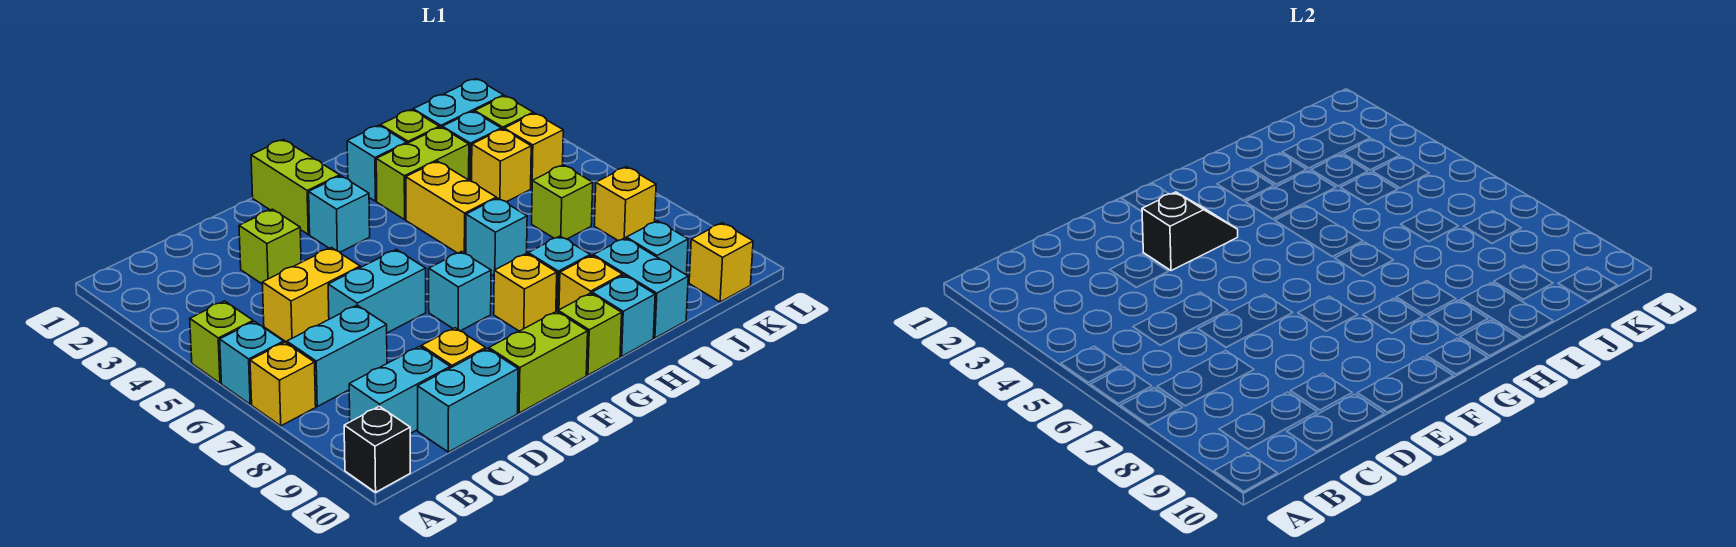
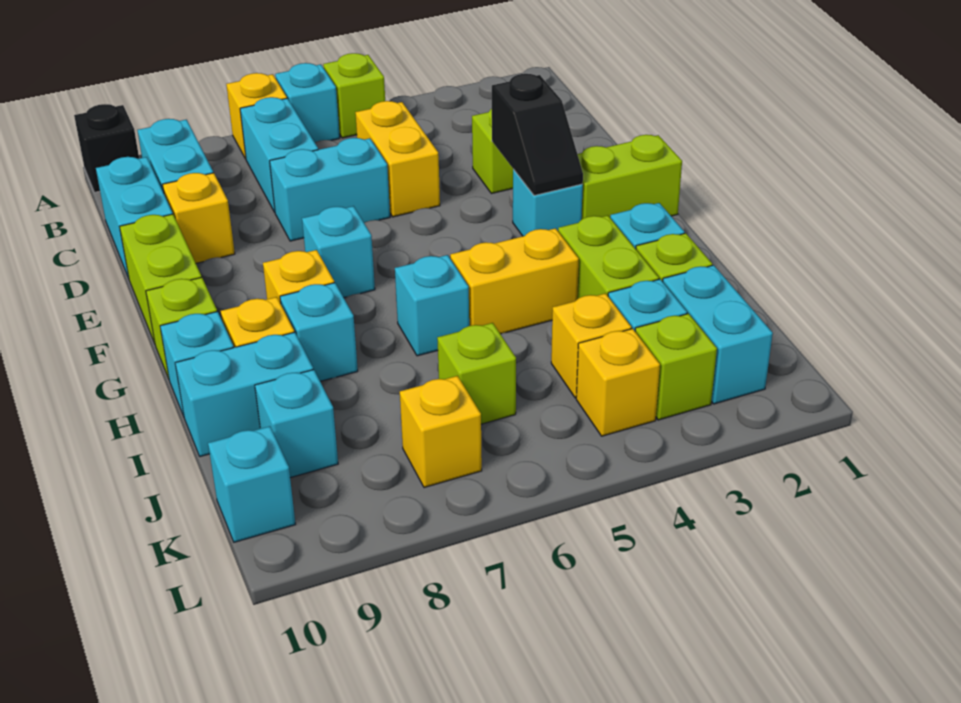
cyan 1x2 brick [328,250,426,333] -> cyan 1x2 brick turned to [270,138,390,241]
yellow 1x1 brick [689,223,753,302] -> cyan 1x1 brick [208,426,296,542]

